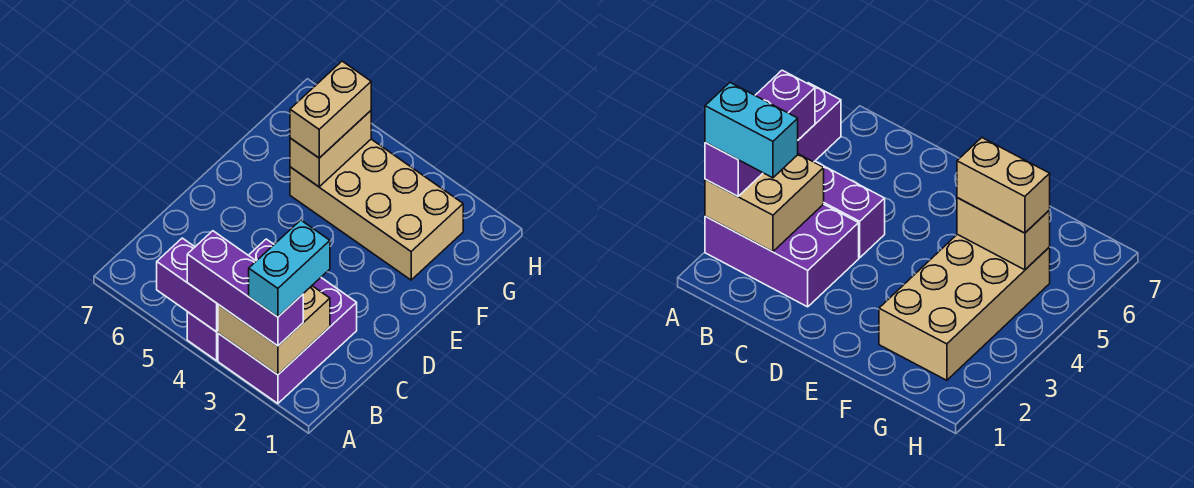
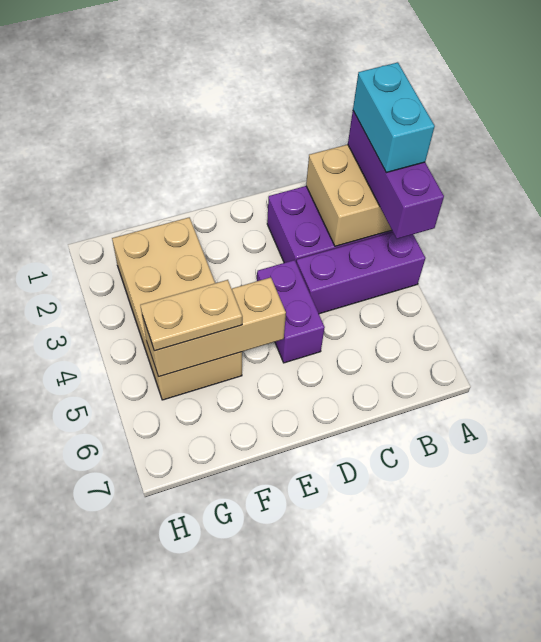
cyan 1x2 brick [249,220,330,317] -> cyan 1x2 brick turned to [353,62,435,173]
purple 1x2 brick [157,238,218,332] -> purple 1x2 brick moved to [257,260,325,363]
tan 1x2 brick [290,111,371,187] -> tan 1x3 brick [142,277,286,377]
tan 1x2 brick [290,61,371,158] -> tan 1x2 plate [140,280,242,351]

